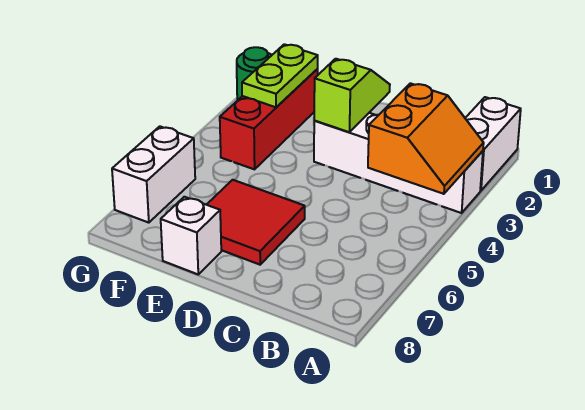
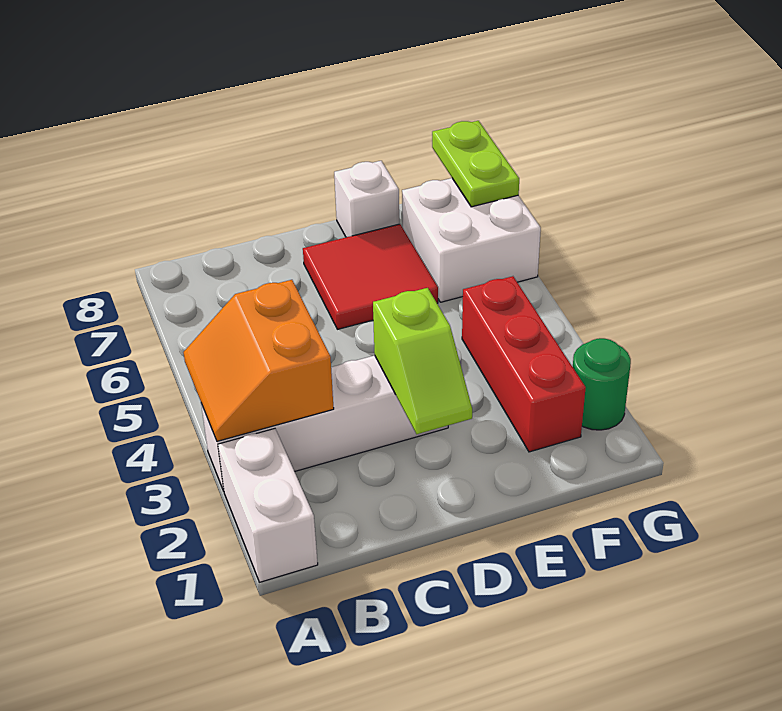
lime 1x2 plate [242,44,318,107] -> lime 1x2 plate moved to [432,121,519,207]
white 1x2 brick [112,126,195,223] -> white 2x2 brick [402,178,541,302]

